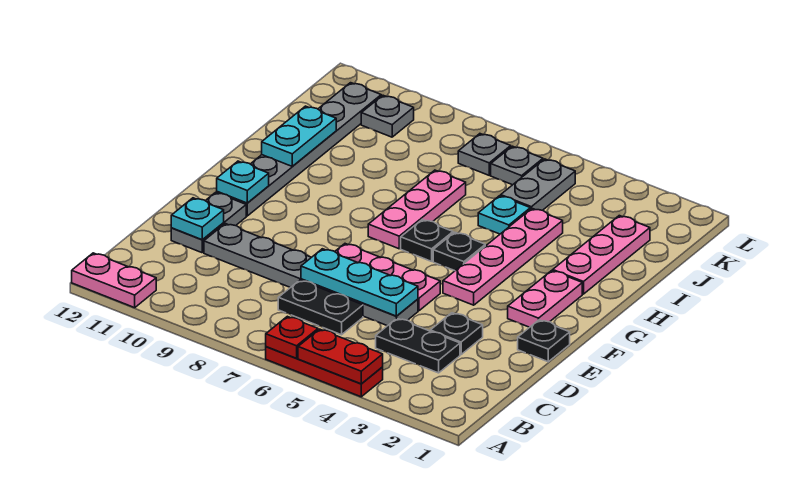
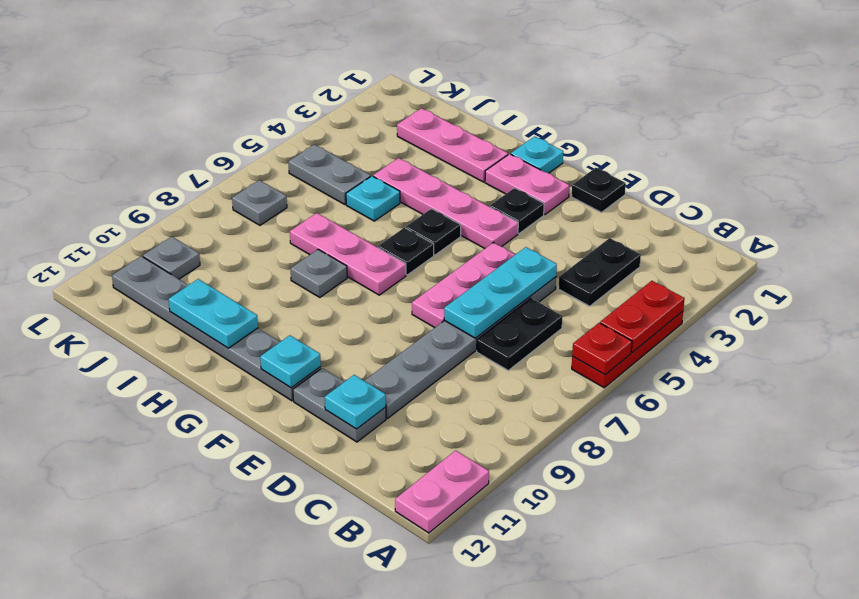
black 1x1 plate [430,313,483,355] -> black 1x1 plate moved to [490,188,544,233]
none -> cyan 1x1 plate [511,136,563,173]
grey 1x1 plate [491,146,543,185] -> grey 1x1 plate moved to [291,249,347,297]

